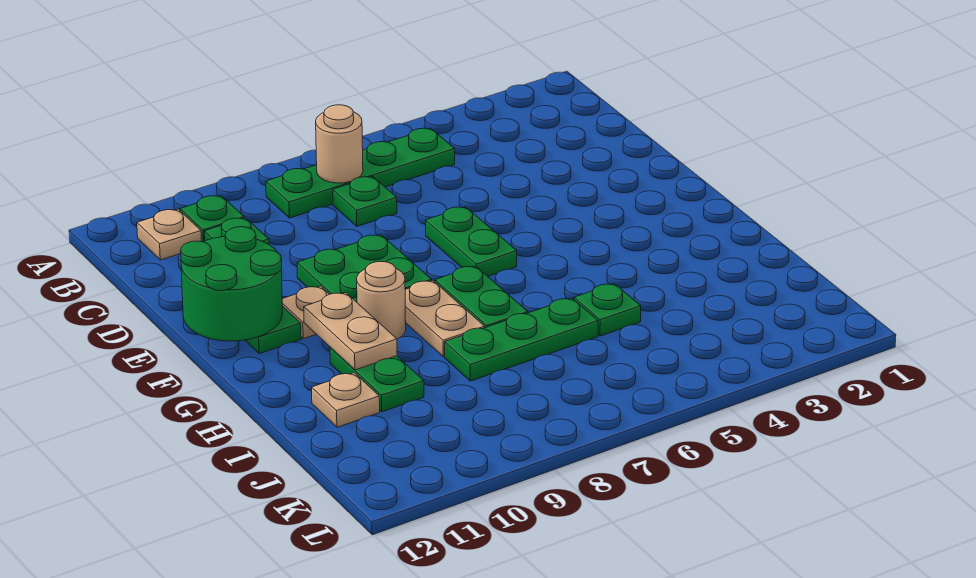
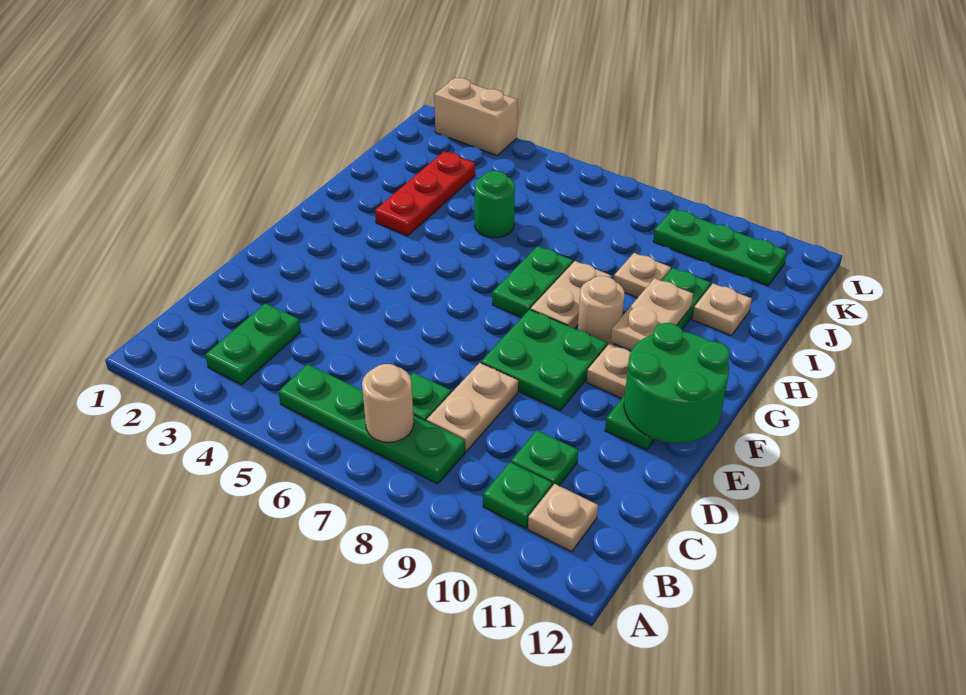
none -> tan 1x2 plate [427,363,518,451]
green 1x2 plate [426,207,517,276] -> green 1x2 plate moved to [205,303,301,385]
none -> red 1x3 plate [375,151,475,236]
green 1x1 plate [574,283,641,336] -> green 1x1 round brick [475,171,515,238]
green 1x3 plate [445,298,598,381] -> green 1x3 plate moved to [653,209,787,286]
none -> tan 1x1 plate [614,253,671,298]
none -> tan 1x2 brick [434,78,518,155]

